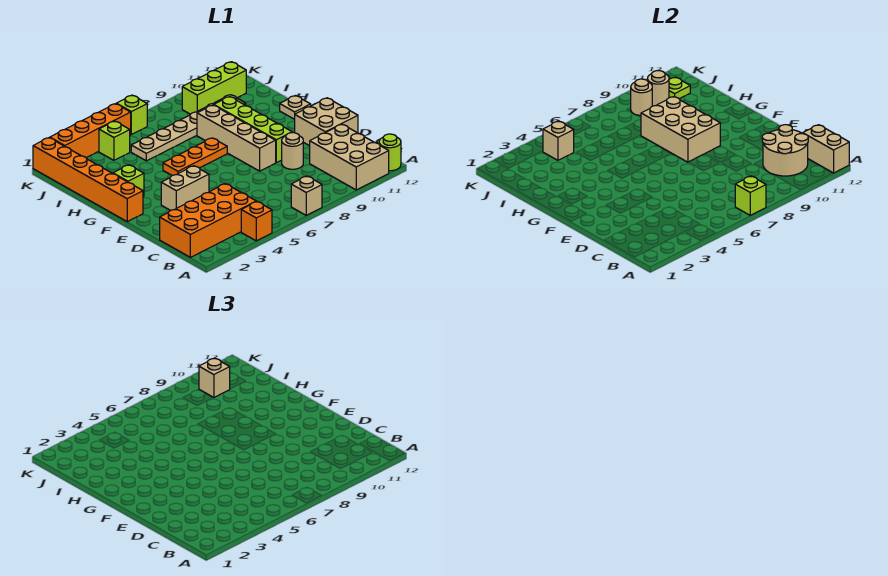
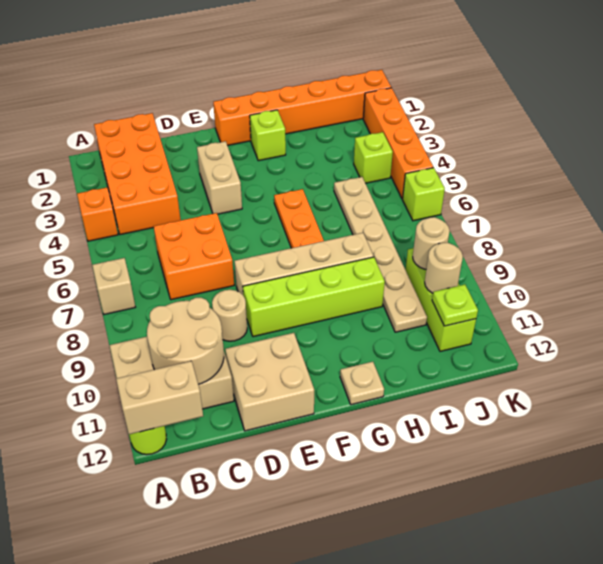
lime 1x1 brick [735,176,766,215] -> none
none -> orange 2x2 brick [154,213,234,300]
tan 2x3 brick [641,97,720,162] -> none
tan 1x1 brick [543,121,574,160] -> none
tan 1x1 brick [199,358,230,397] -> none

